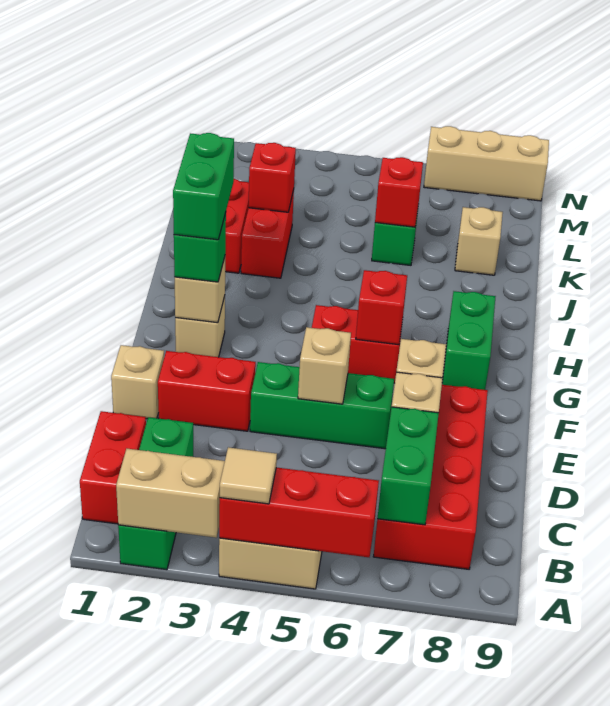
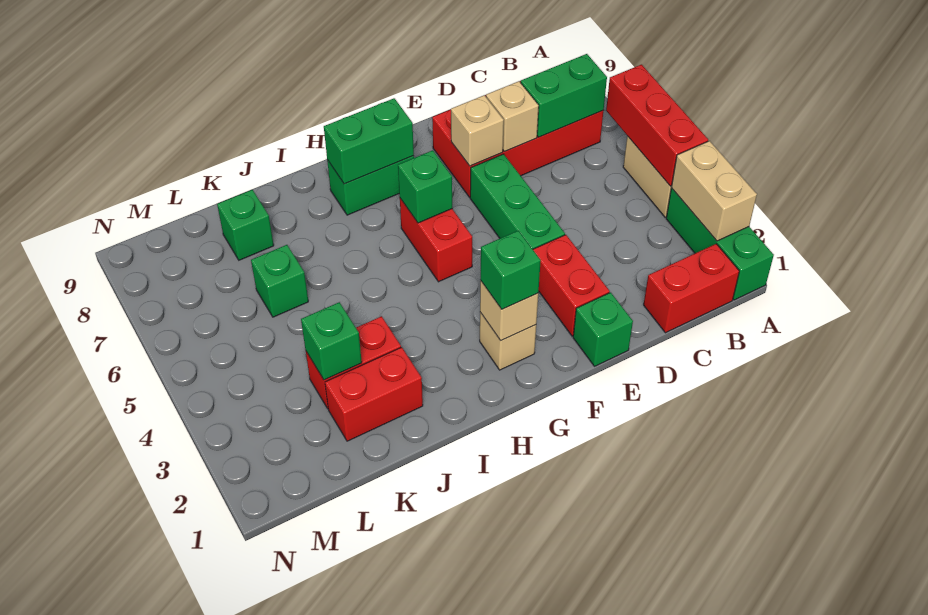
green 1x3 brick [118,417,193,570] -> green 1x3 brick turned to [666,188,774,300]
tan 1x1 tile [220,447,277,504] -> none
tan 1x1 brick [111,345,164,419] -> green 1x1 brick [573,292,633,366]
tan 1x1 brick [298,327,351,404] -> none
green 1x2 brick [173,133,234,240] -> green 1x2 brick moved to [324,98,414,184]
red 1x1 brick [356,270,407,345] -> green 1x1 brick [398,150,452,223]
red 1x1 brick [248,143,296,212] -> green 1x1 brick [301,302,362,380]
red 1x1 brick [375,157,423,227] -> none
tan 1x1 brick [455,207,503,275] -> green 1x1 brick [217,190,274,260]
tan 1x3 brick [424,126,549,201] -> none

